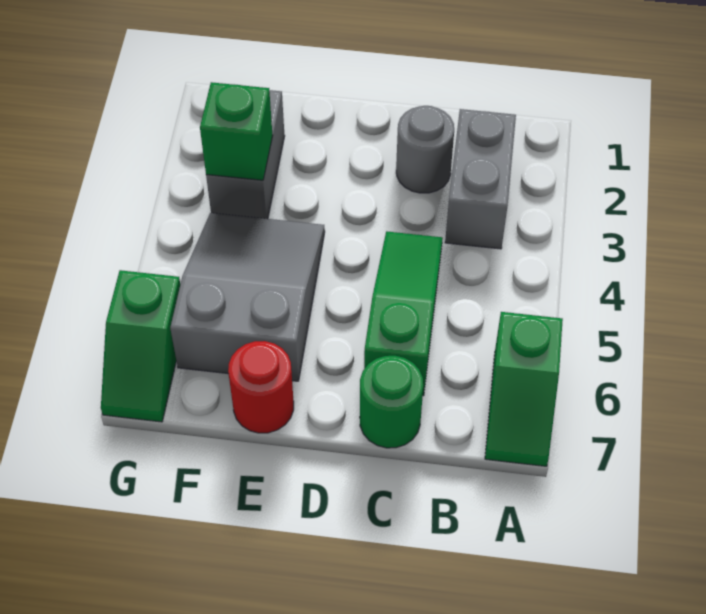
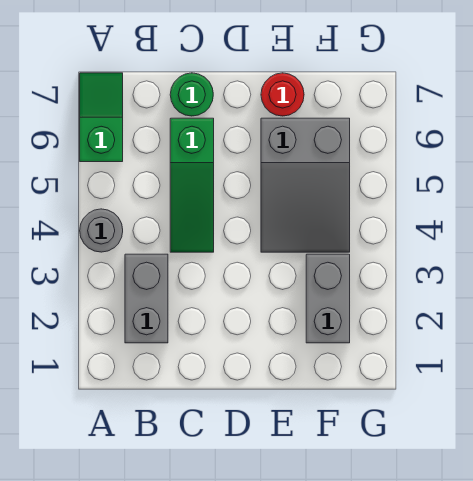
grey 1x1 round brick [396,106,454,193] -> grey 1x1 round brick moved to [80,209,123,252]
green 1x1 brick [200,82,273,180] -> none
green 1x2 slope [101,270,180,422] -> none

